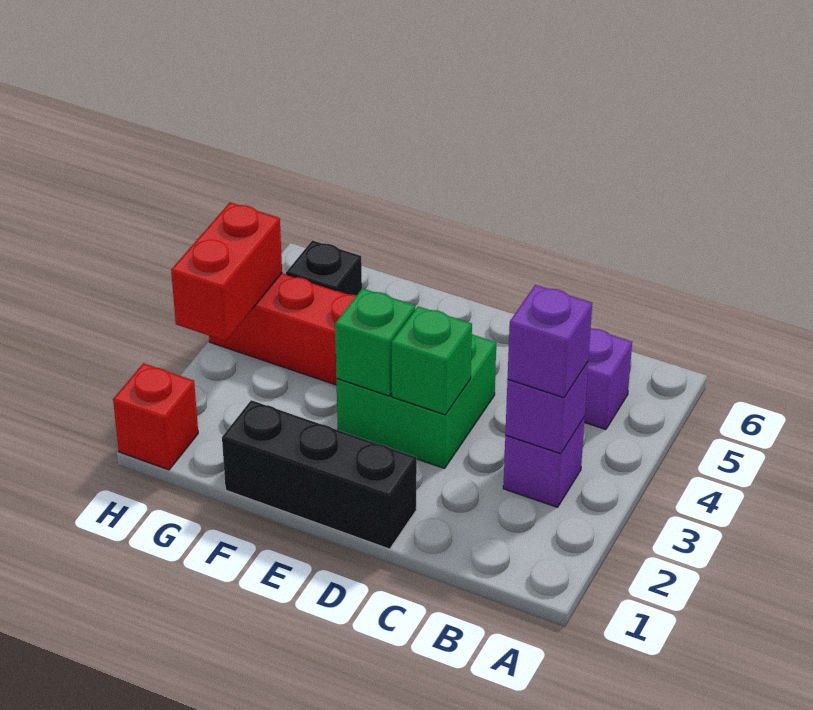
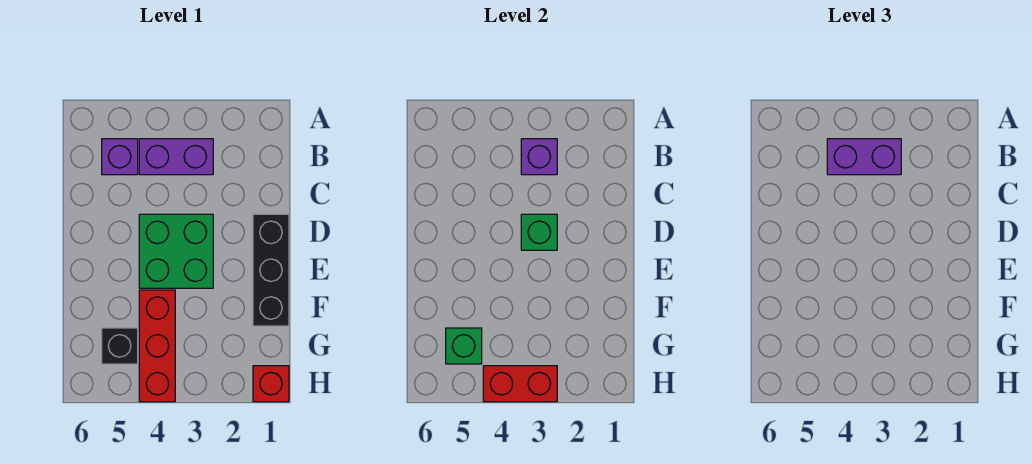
purple 1x1 brick [503,417,585,507] -> purple 1x2 brick [139,139,213,175]
purple 1x1 brick [508,285,592,398] -> purple 1x2 brick [827,139,901,175]
green 1x1 brick [335,288,415,396] -> green 1x1 brick moved to [446,328,482,364]

